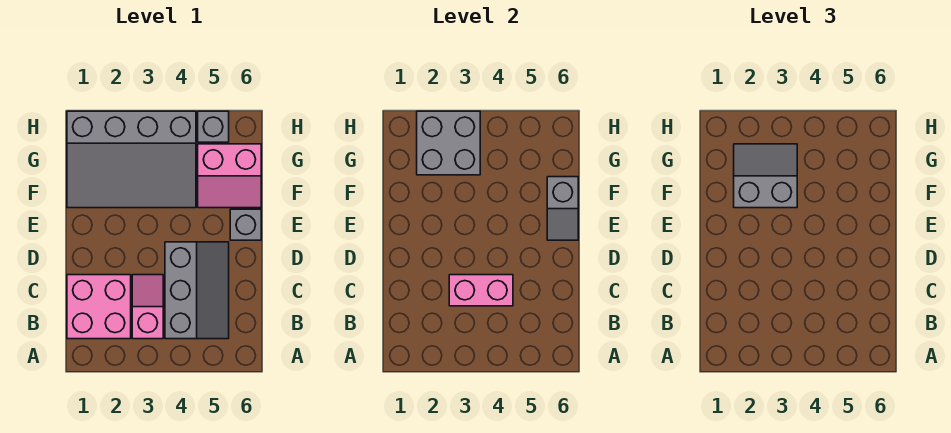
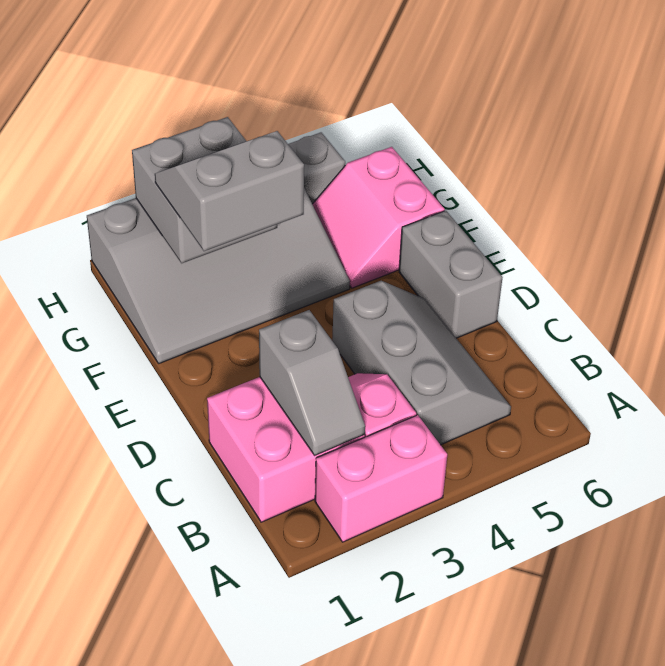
pink 1x2 brick [449,275,513,306] -> pink 1x2 brick moved to [315,415,447,542]
grey 1x1 brick [230,209,261,240] -> grey 1x2 brick [399,211,503,338]
grey 1x2 slope [547,177,578,240] -> grey 1x2 slope moved to [259,310,365,455]
pink 2x2 slope [198,144,261,208] -> pink 2x2 slope turned to [312,147,445,288]

